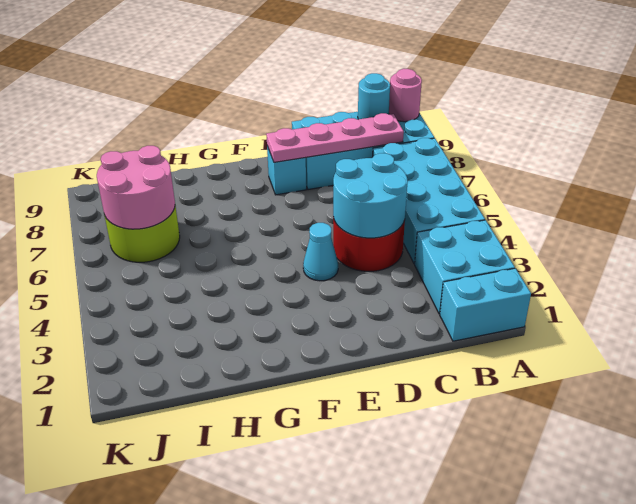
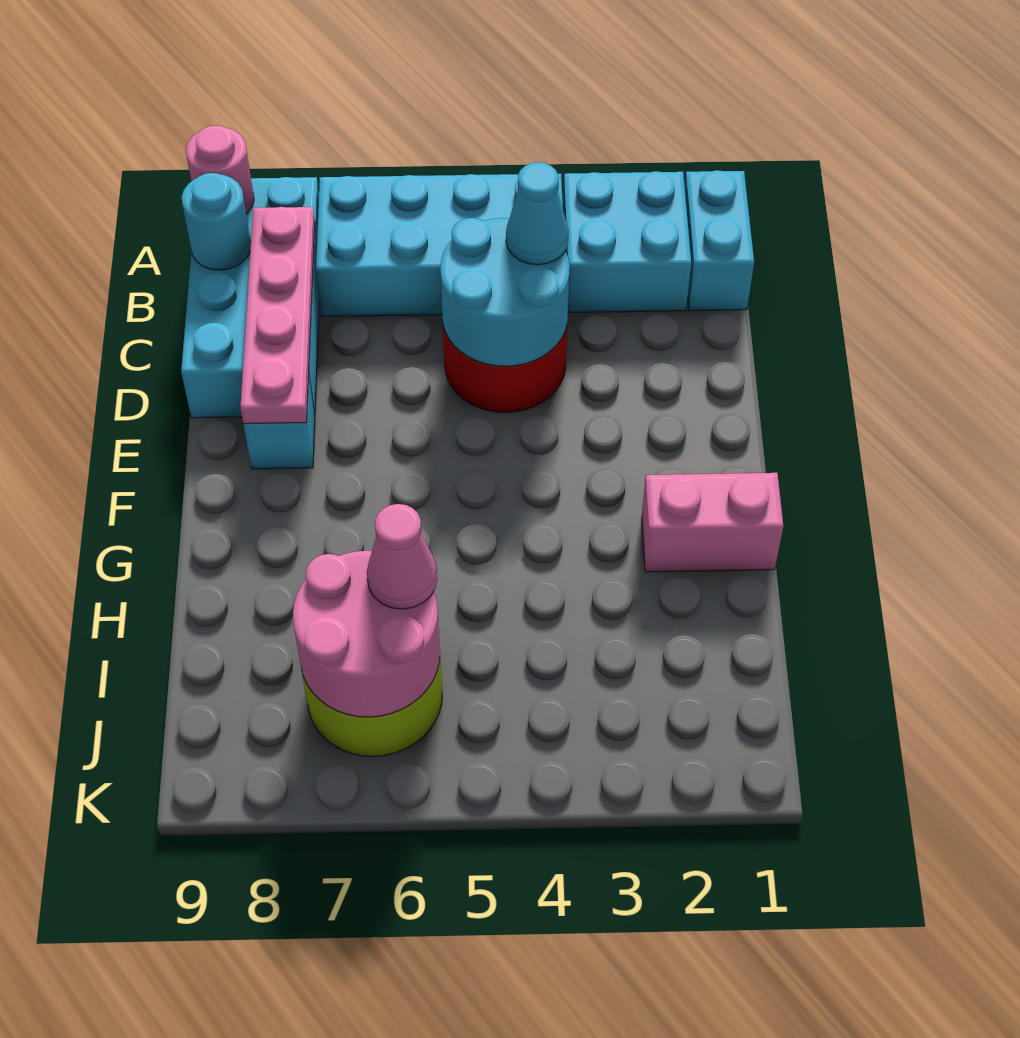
cyan 1x1 cone [303,223,338,281] -> cyan 1x1 cone moved to [506,162,569,265]
none -> pink 1x2 brick [642,473,783,572]
none -> pink 1x1 cone [367,504,437,609]

